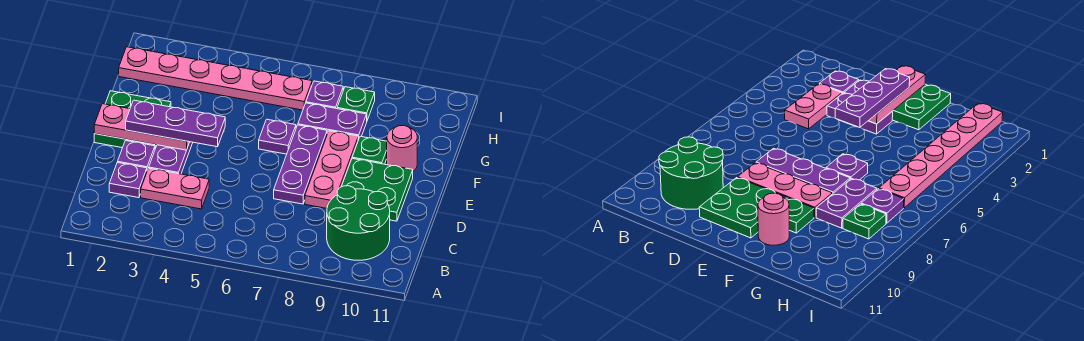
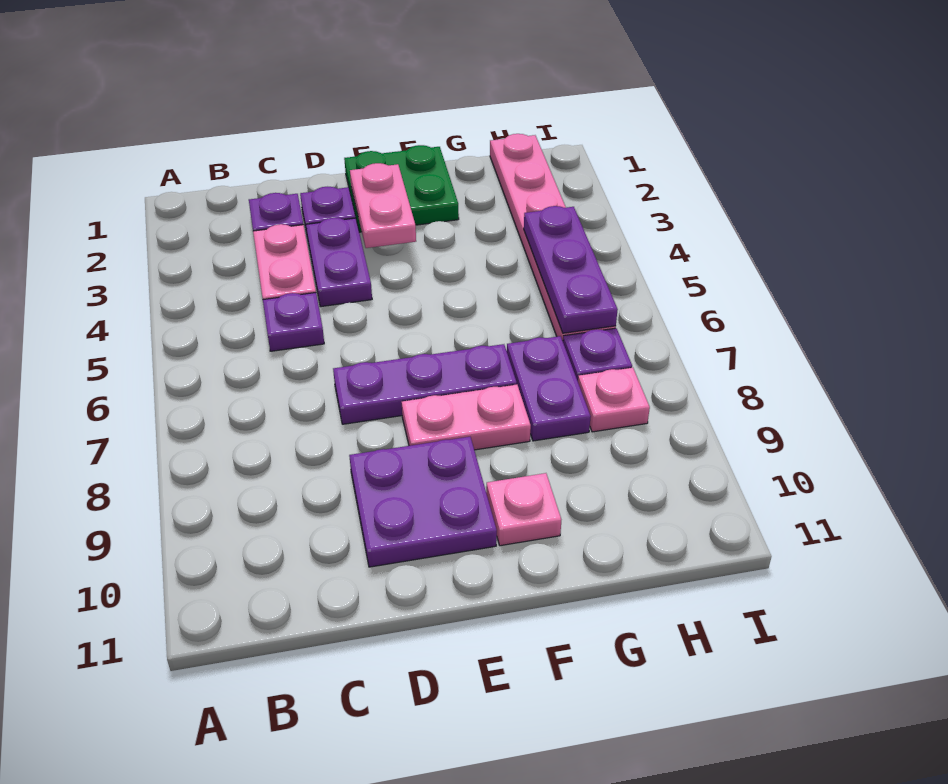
green 2x2 round brick [327,186,390,260] -> none
purple 1x2 plate [149,142,193,174] -> purple 1x2 plate turned to [306,218,372,307]
pink 1x3 plate [305,131,358,208] -> pink 1x2 plate [402,385,531,450]
green 2x2 plate [342,158,413,221] -> purple 2x2 plate [349,437,497,567]
pink 1x3 plate [94,104,189,150] -> pink 1x2 plate [350,163,416,248]
purple 1x3 plate [126,100,225,147] -> purple 1x3 plate moved to [524,206,618,333]
purple 1x1 plate [259,119,296,154] -> purple 1x1 plate moved to [263,293,324,351]
green 1x1 plate [352,136,387,164] -> none
pink 1x1 round brick [387,125,417,171] -> pink 1x1 plate [486,473,561,546]
green 1x1 plate [337,87,375,120] -> pink 1x1 plate [578,368,650,432]

